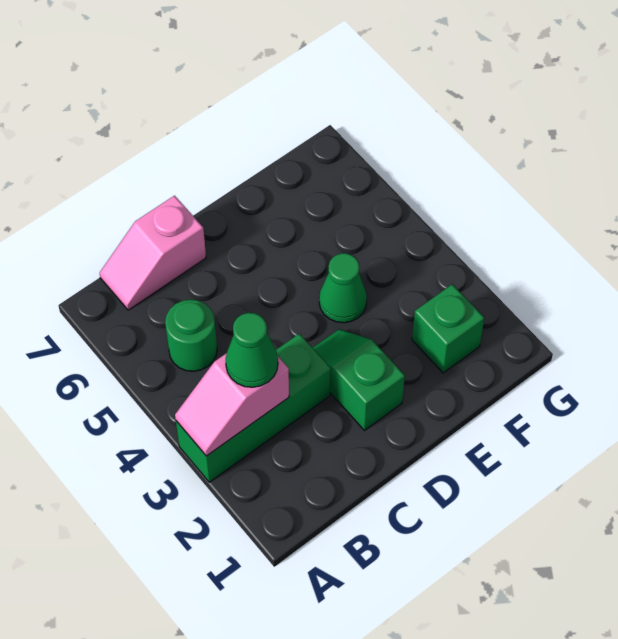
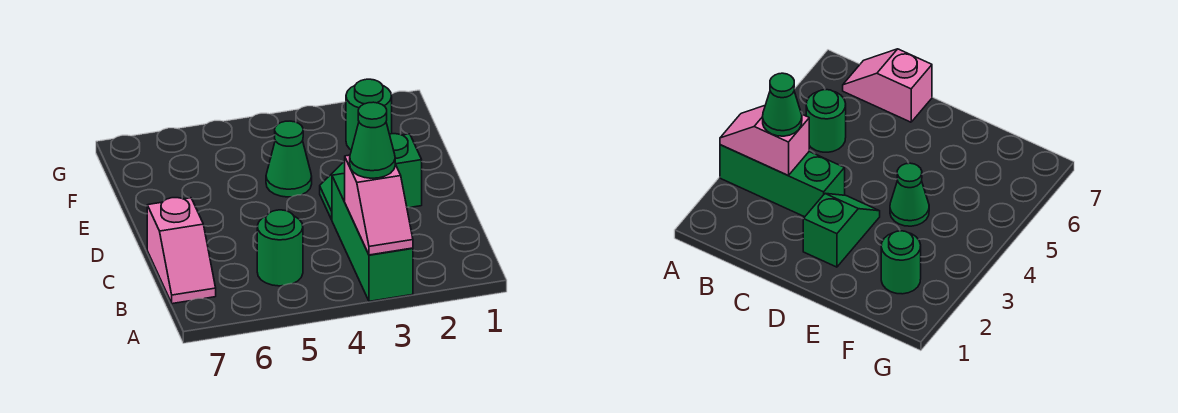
green 1x1 brick [412,284,484,373] -> green 1x1 round brick [346,79,392,150]

